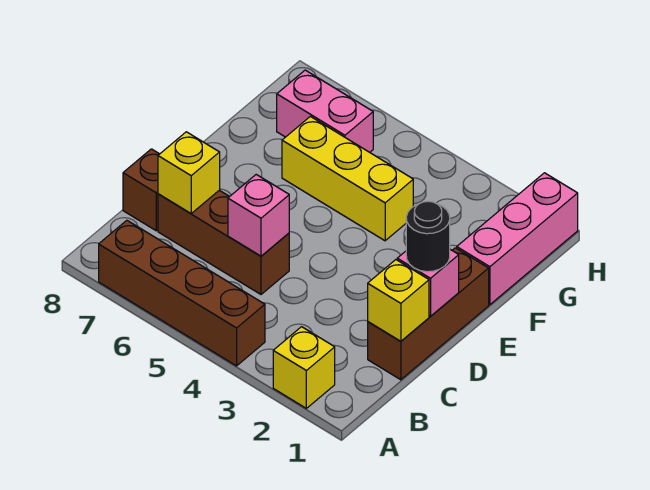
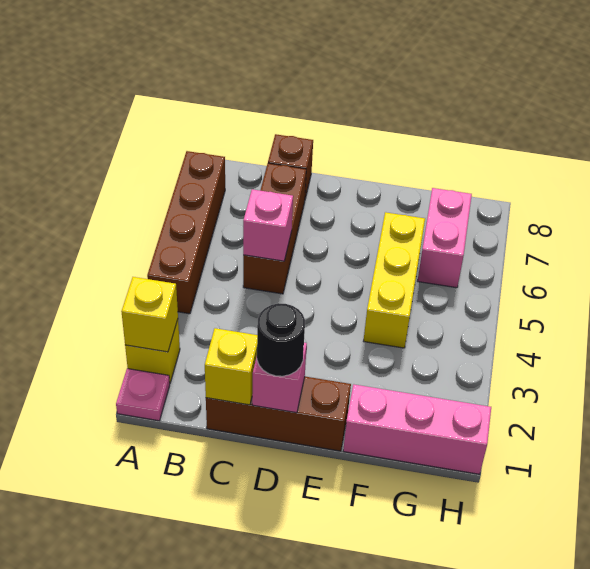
none -> pink 1x1 plate [116,369,170,421]
yellow 1x1 brick [158,132,220,213] -> yellow 1x1 brick moved to [121,277,178,352]

